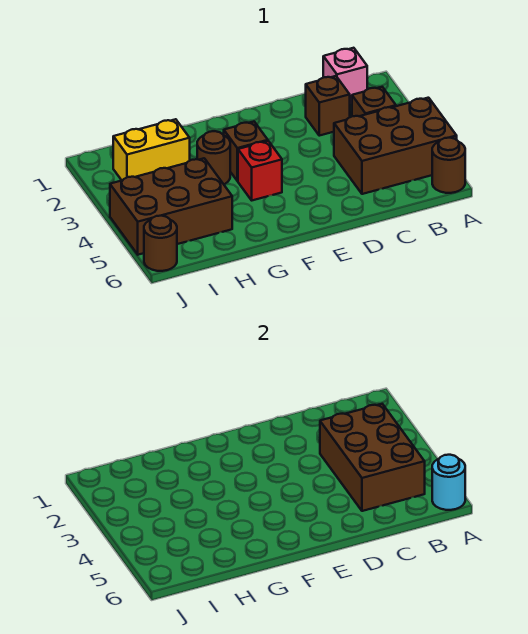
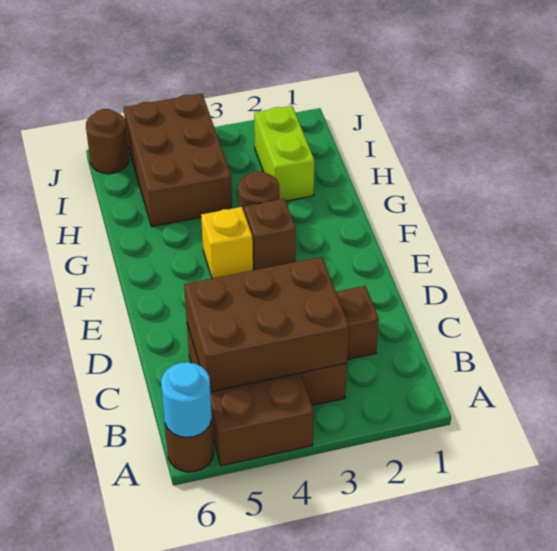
pink 1x1 brick [323,48,367,104] -> none
red 1x1 brick [238,141,282,200] -> yellow 1x1 brick [201,207,253,278]
yellow 1x2 brick [113,119,190,180] -> lime 1x2 brick [254,106,314,201]

